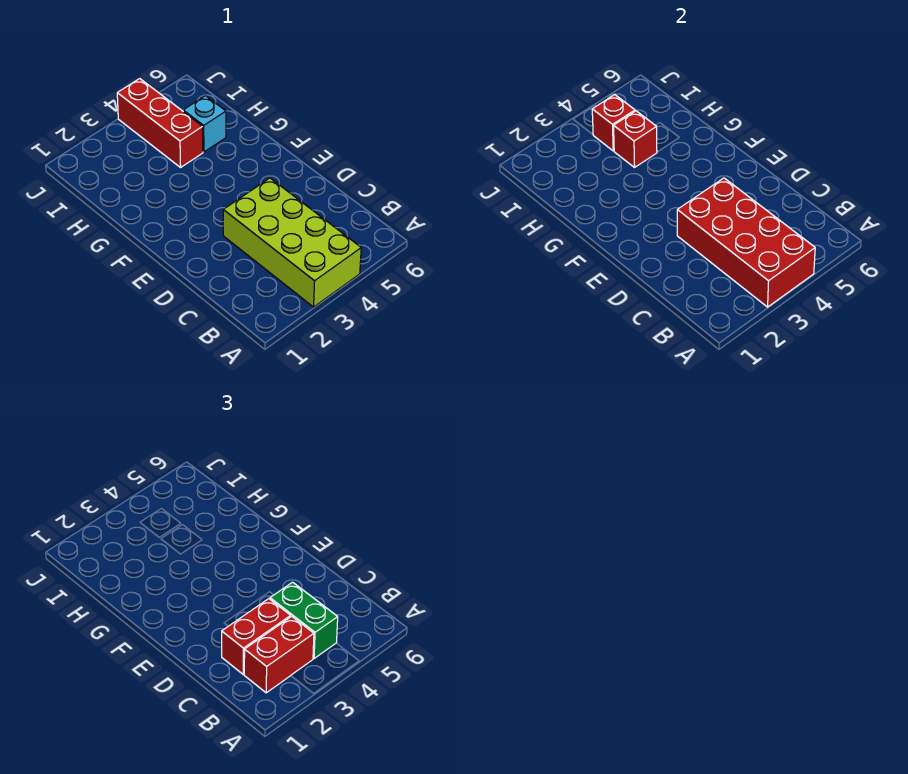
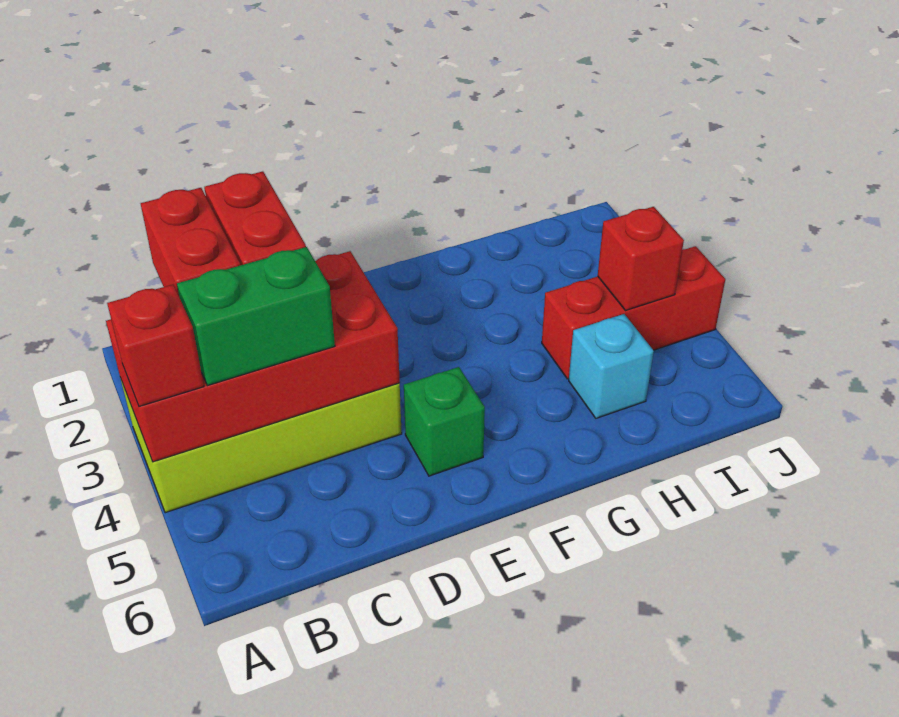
none -> green 1x1 brick [404,367,485,476]
red 1x1 brick [614,111,657,167] -> red 1x1 brick moved to [107,285,204,406]

